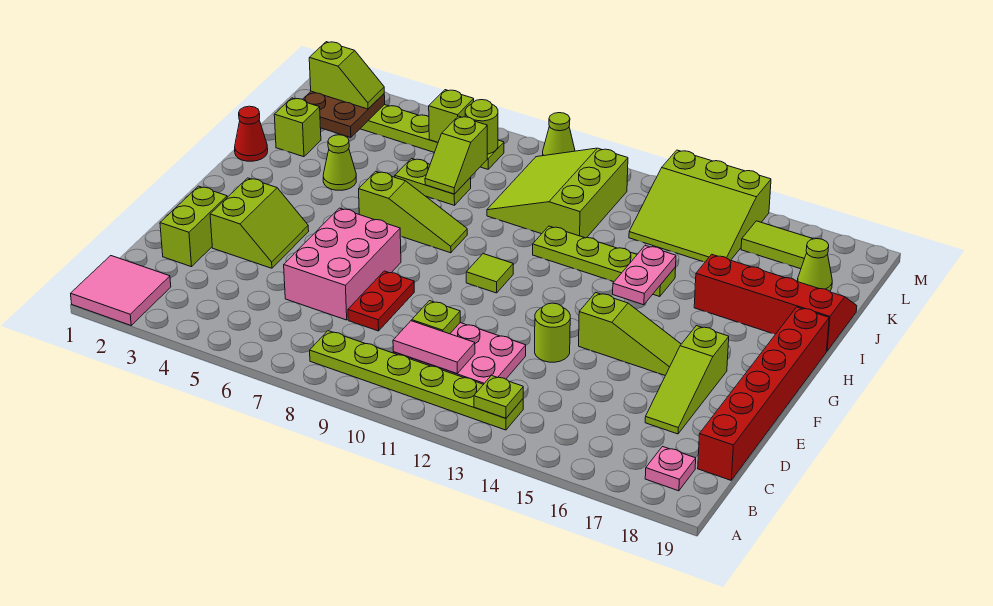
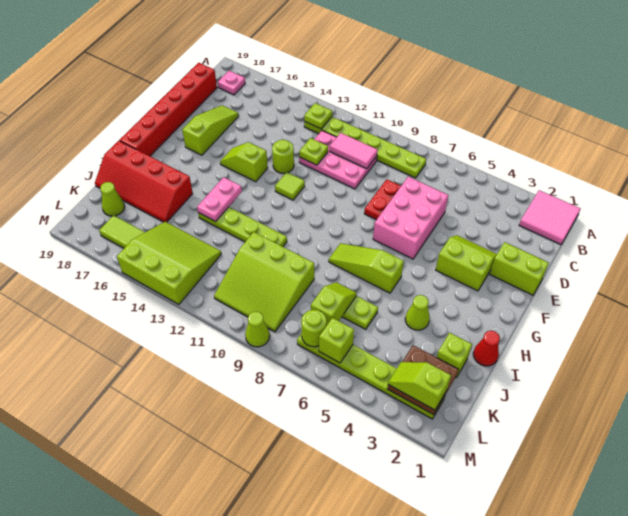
lime 1x2 brick [160,186,227,267] -> lime 1x2 brick turned to [490,242,549,295]
lime 1x1 plate [412,301,460,334] -> lime 1x1 plate moved to [299,138,328,165]
lime 2x2 slope [210,178,309,268] -> lime 2x2 slope turned to [436,235,497,291]
lime 1x3 slope [579,292,681,376] -> lime 1x2 slope [220,142,268,182]
lime 1x1 tile [466,254,513,293] -> lime 1x1 tile moved to [275,172,305,200]
lime 3x3 slope [487,148,628,238] -> lime 3x3 slope turned to [214,232,314,332]

